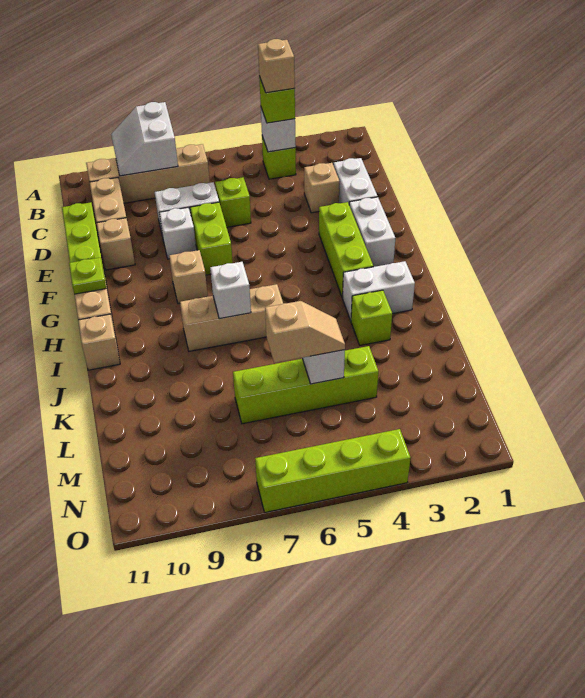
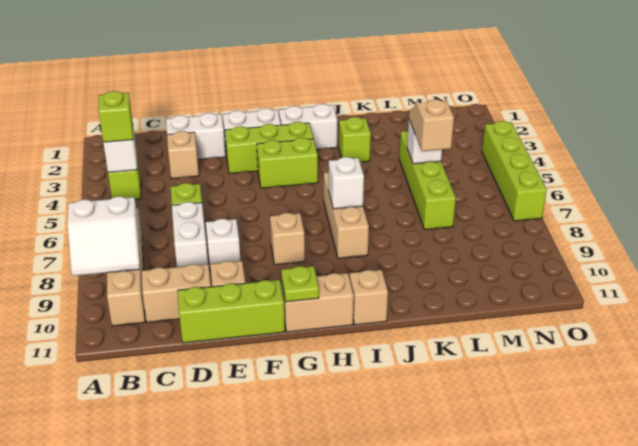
tan 1x1 brick [258,39,295,93] -> none
lime 1x2 brick [190,202,233,275] -> lime 1x2 brick moved to [257,138,318,188]
white 1x2 brick [343,261,415,321] -> white 1x2 brick turned to [279,104,337,149]

